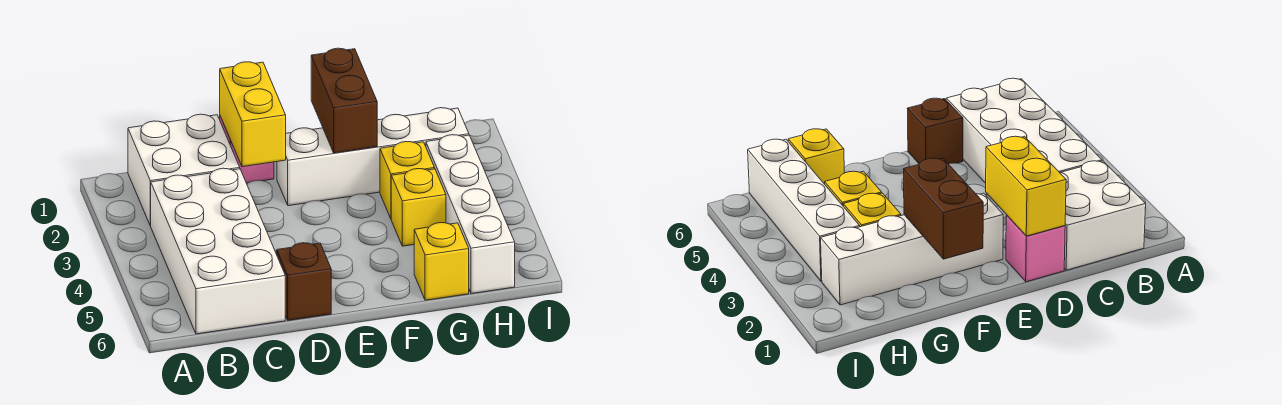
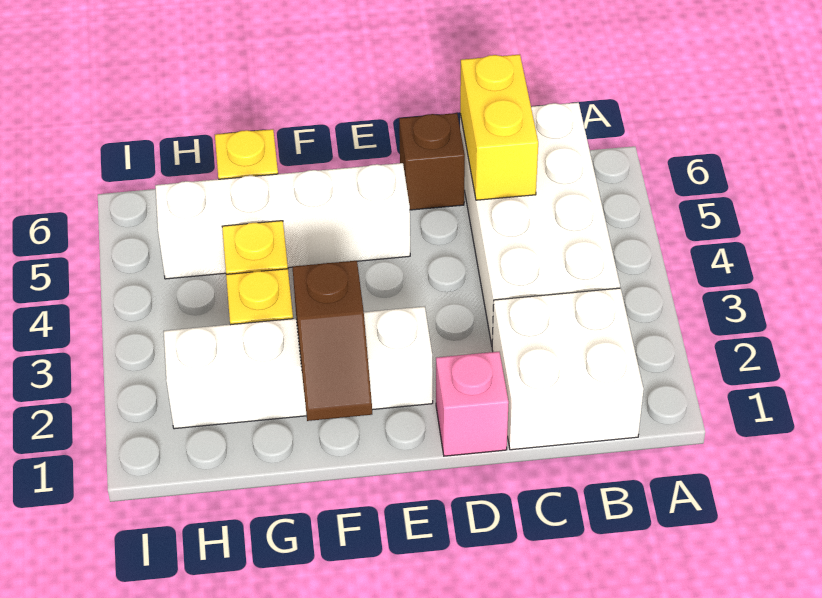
yellow 1x2 brick [220,62,286,167] -> yellow 1x2 brick moved to [460,55,538,200]
brown 1x2 brick [311,48,377,153] -> brown 1x2 slope [293,261,372,421]
white 1x4 brick [426,135,515,294] -> white 1x4 brick turned to [155,163,410,279]

